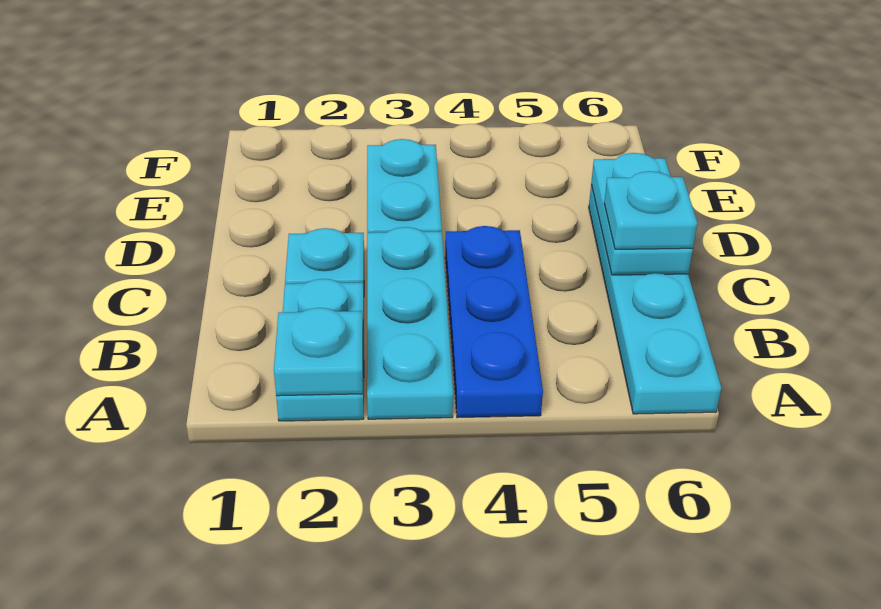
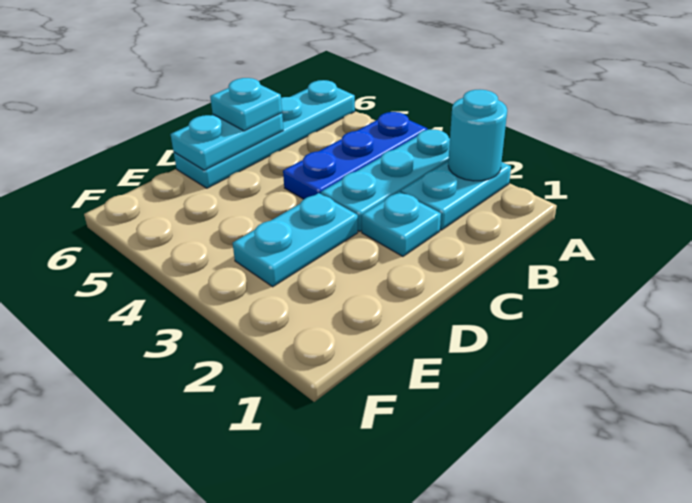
cyan 1x1 plate [274,308,363,396] -> cyan 1x1 round brick [448,90,507,181]

